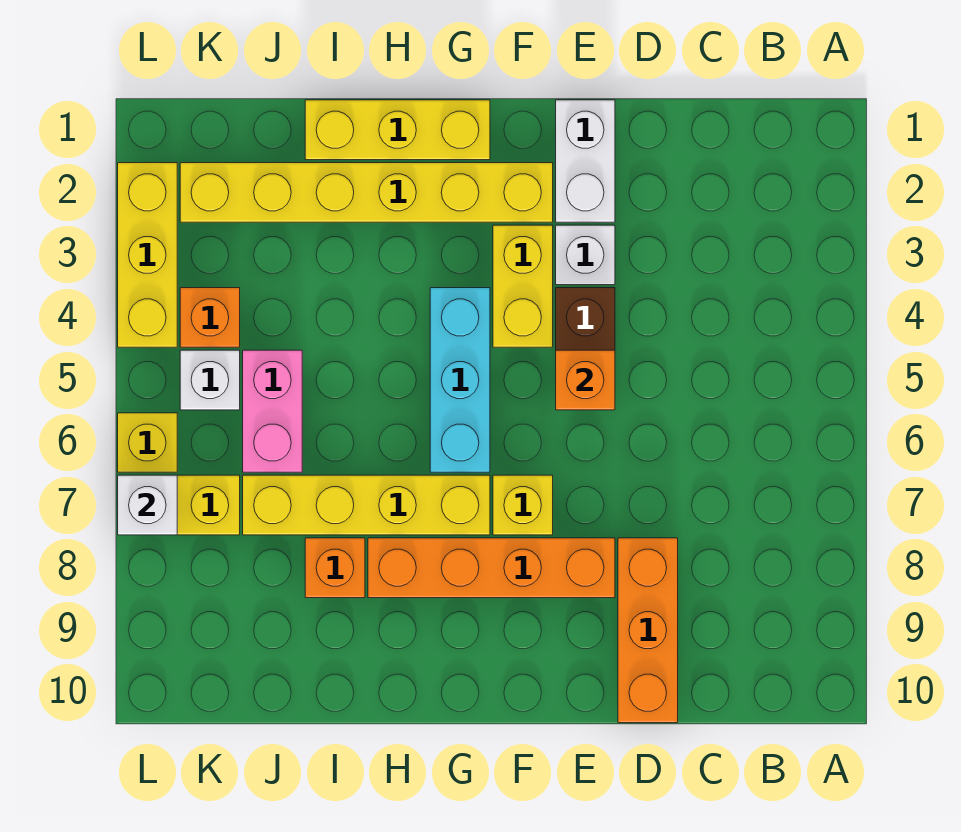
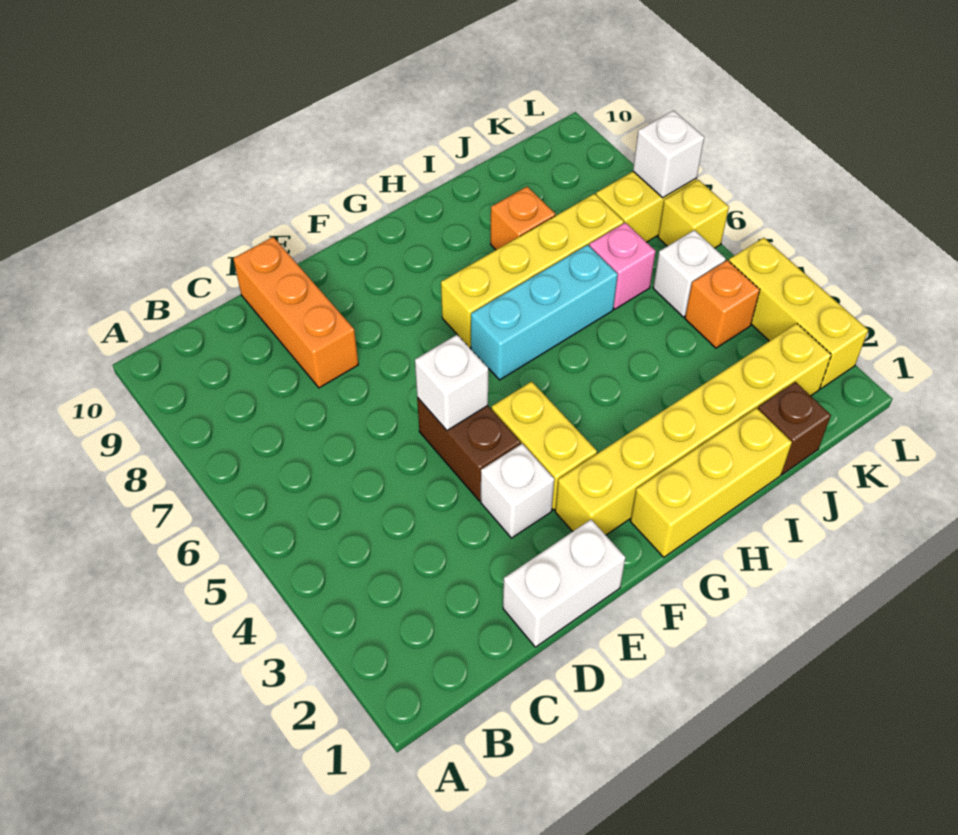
white 1x2 brick [556,100,615,222] -> white 1x2 brick turned to [503,520,626,647]
orange 1x1 brick [556,350,615,410] -> white 1x1 brick [415,335,488,430]
orange 1x4 brick [368,538,615,598] -> none
yellow 1x1 brick [493,475,553,535] -> none
cyan 1x3 brick [430,288,490,472] -> cyan 1x3 brick turned to [471,245,618,380]
none -> brown 1x1 brick [758,382,831,474]
pink 1x2 brick [243,350,302,472] -> pink 1x1 brick [589,223,656,309]

